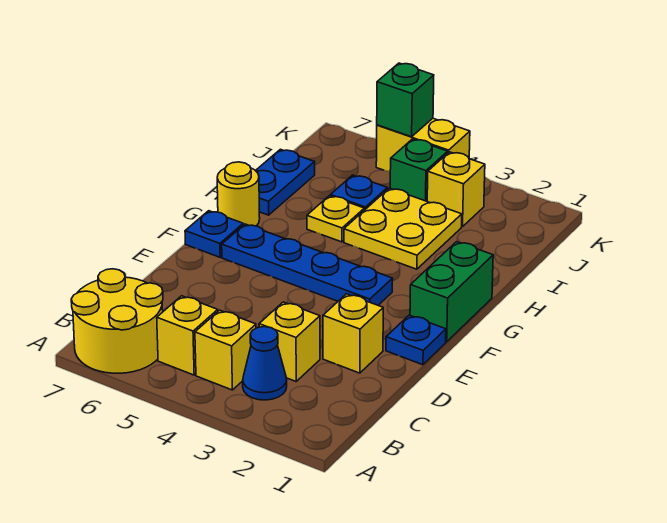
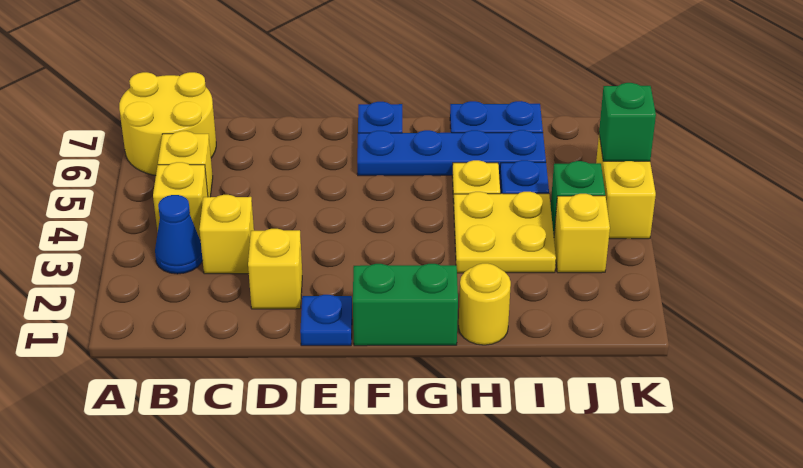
blue 1x4 plate [222,224,393,305] -> blue 1x4 plate turned to [357,130,546,176]
yellow 1x1 round brick [217,162,260,226] -> yellow 1x1 round brick moved to [459,263,511,345]

